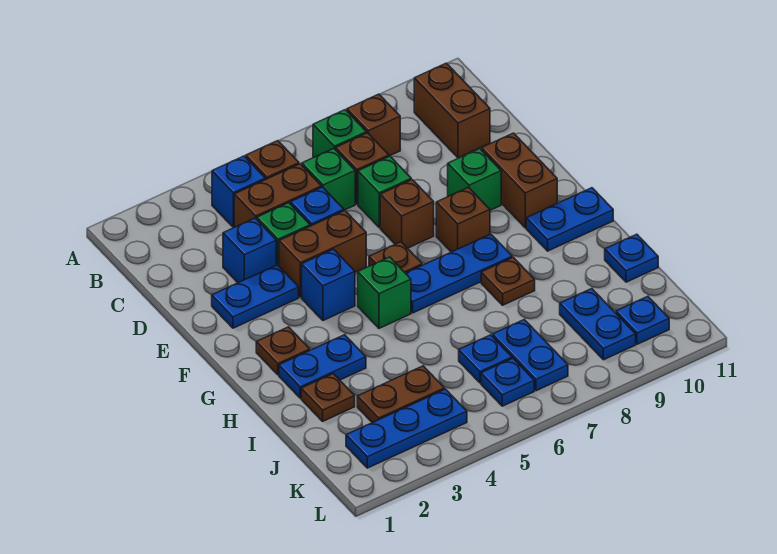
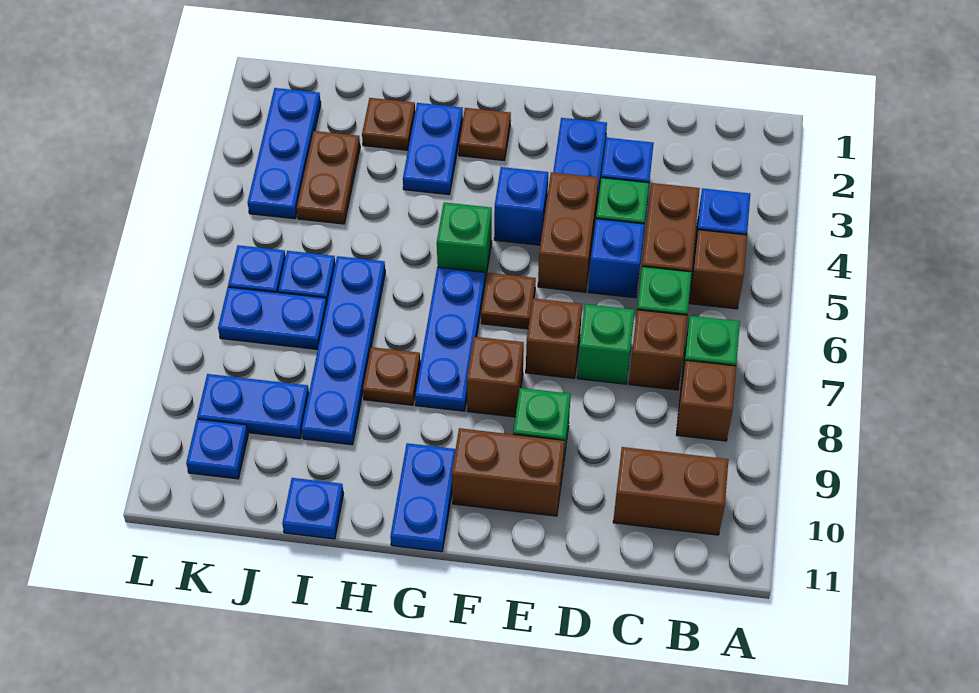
none -> blue 1x4 plate [302,256,385,445]

